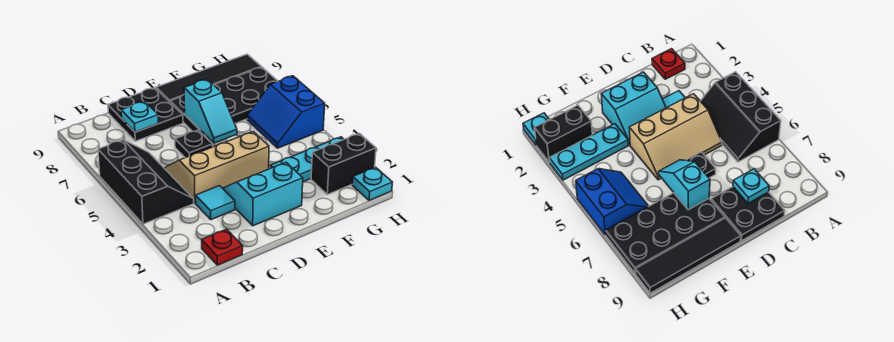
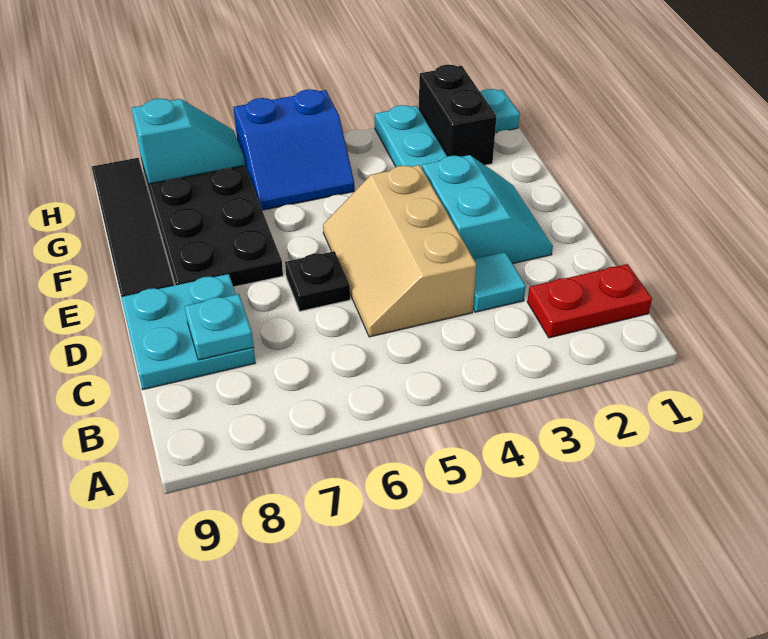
black 2x3 slope [98,140,194,224] -> none
red 1x1 plate [202,229,243,265] -> red 1x2 plate [527,264,652,338]
black 2x2 plate [108,88,183,141] -> cyan 2x2 plate [121,274,255,390]
cyan 2x2 slope [223,163,303,226] -> cyan 2x2 slope turned to [422,155,553,264]
cyan 1x2 slope [184,79,237,143] -> cyan 1x2 slope moved to [132,99,245,184]

